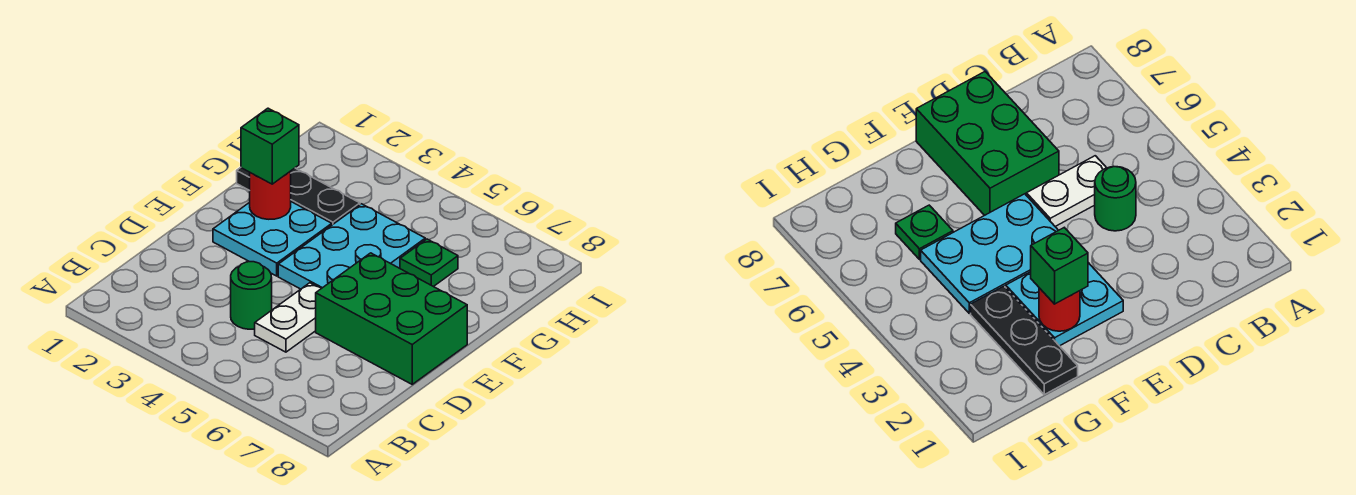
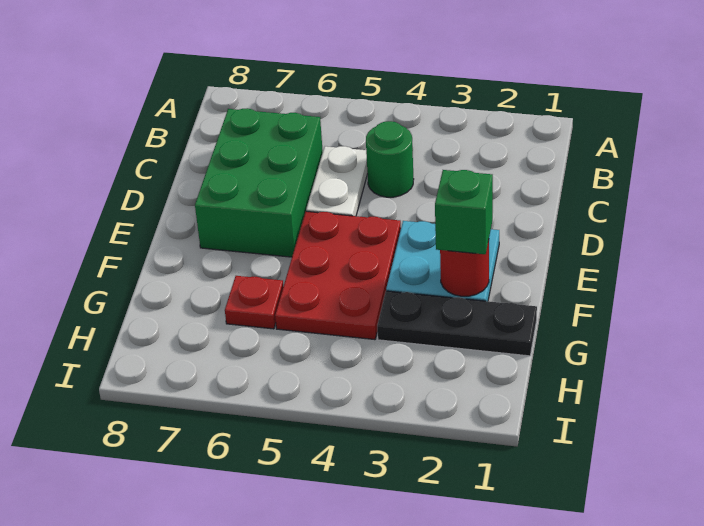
green 2x3 brick [316,253,467,384] -> green 2x3 brick turned to [195,108,323,257]
cyan 2x3 plate [278,204,425,289] -> red 2x3 plate [275,211,401,340]
green 1x1 plate [400,239,458,287] -> red 1x1 plate [225,276,283,329]

